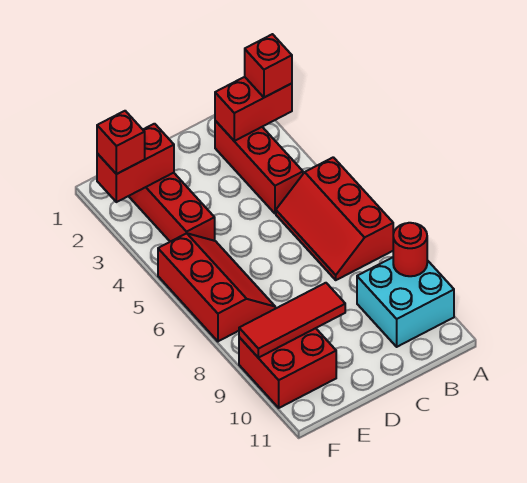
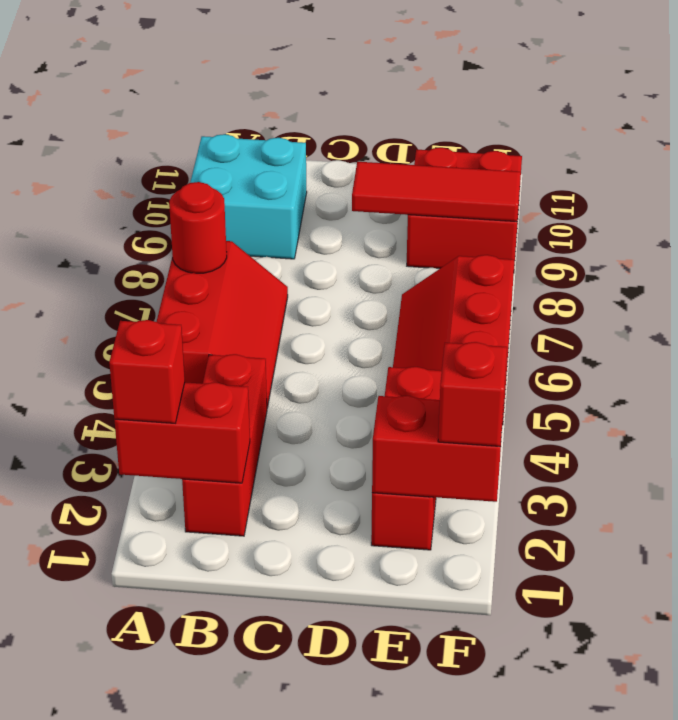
red 1x1 round brick [393,223,427,276] -> red 1x1 round brick moved to [169,182,227,273]

